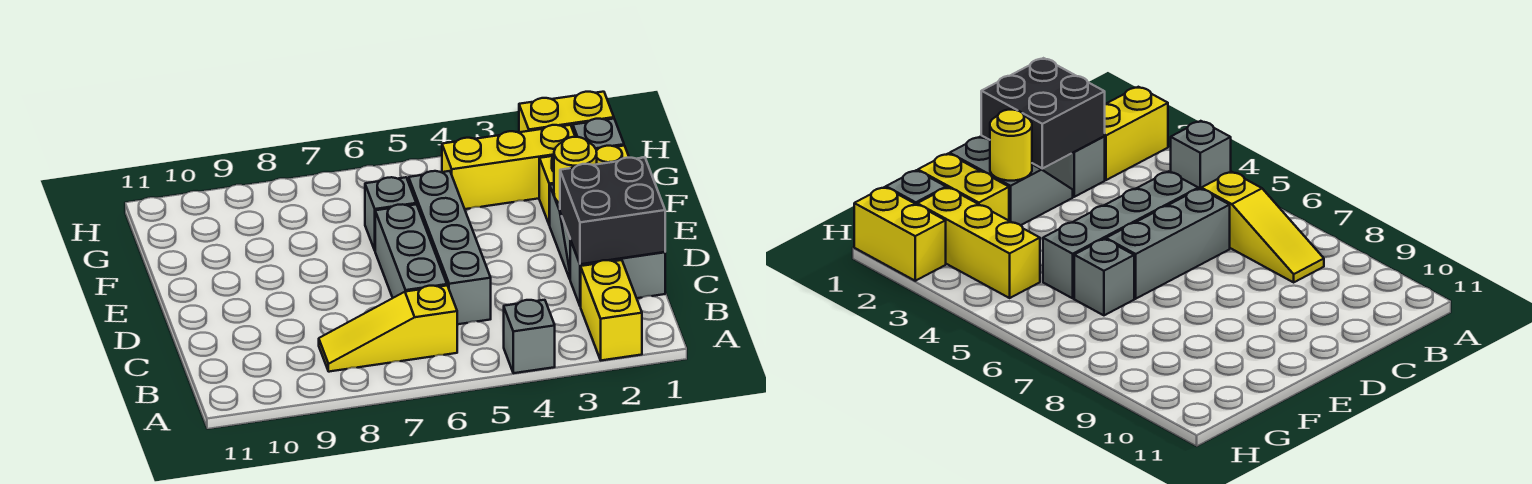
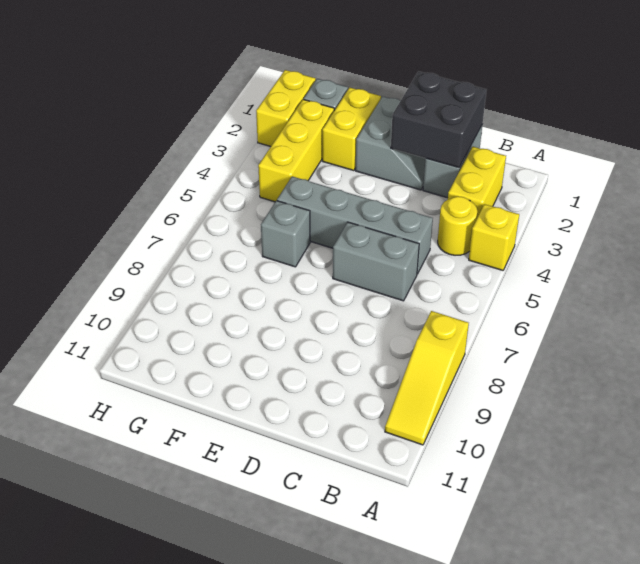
yellow 1x2 brick [581,260,642,360] -> yellow 1x2 brick turned to [448,147,506,218]
grey 1x1 brick [504,300,555,373] -> yellow 1x1 brick [469,204,519,270]
yellow 1x3 slope [319,286,457,372] -> yellow 1x3 slope moved to [385,311,469,445]
grey 1x3 brick [375,204,447,298] -> grey 1x2 brick [333,222,419,301]
yellow 1x1 round brick [554,137,597,203] -> yellow 1x1 round brick moved to [438,196,477,255]

